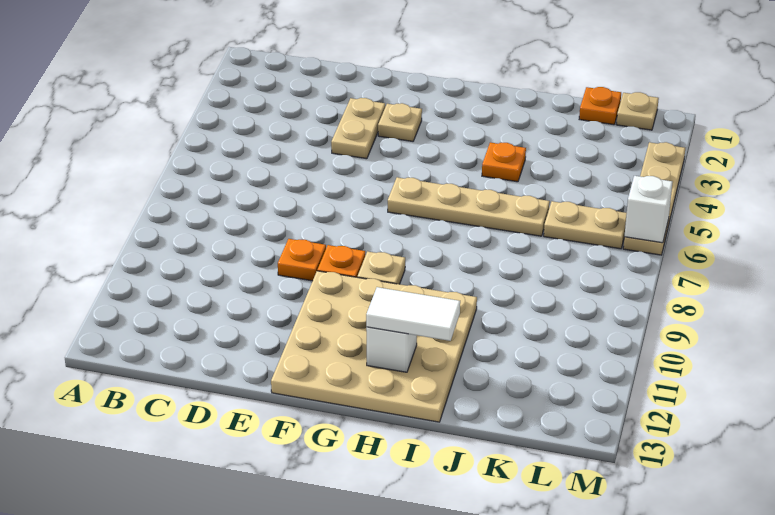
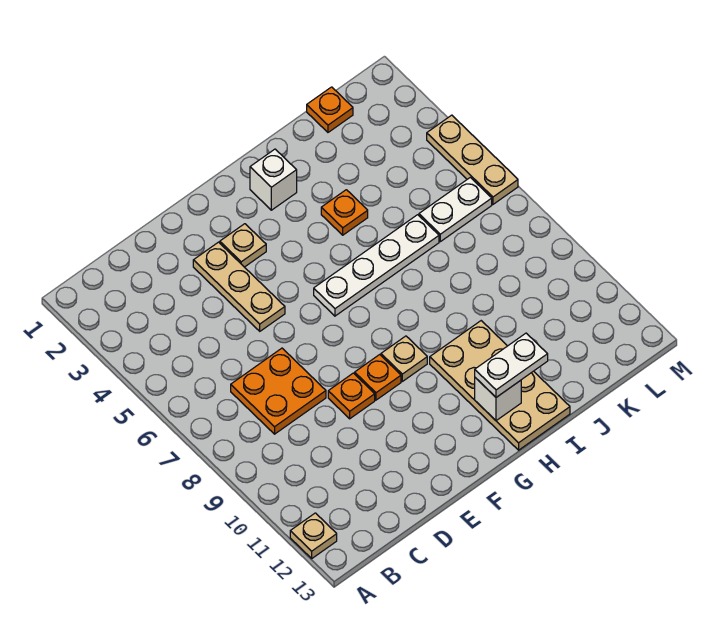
none -> orange 2x2 plate [231,348,326,434]
tan 1x2 plate [331,98,385,159] -> tan 1x3 plate [193,242,285,331]
tan 4x4 plate [271,271,477,422] -> tan 2x4 plate [430,321,570,450]
tan 1x4 plate [388,177,550,236] -> white 1x4 plate [314,215,439,316]
white 1x2 tile [366,287,460,341] -> white 1x2 plate [475,333,548,397]
tan 1x2 plate [544,201,627,249] -> white 1x2 plate [419,177,492,242]
tan 1x1 plate [616,92,659,130] -> tan 1x1 plate moved to [290,513,337,558]
tan 1x4 plate [623,142,685,255] -> tan 1x3 plate [427,115,518,204]
white 1x1 brick [624,176,672,243] -> white 1x1 brick moved to [250,149,297,210]

